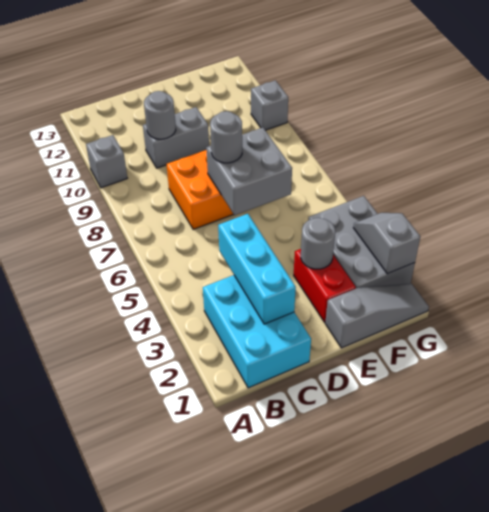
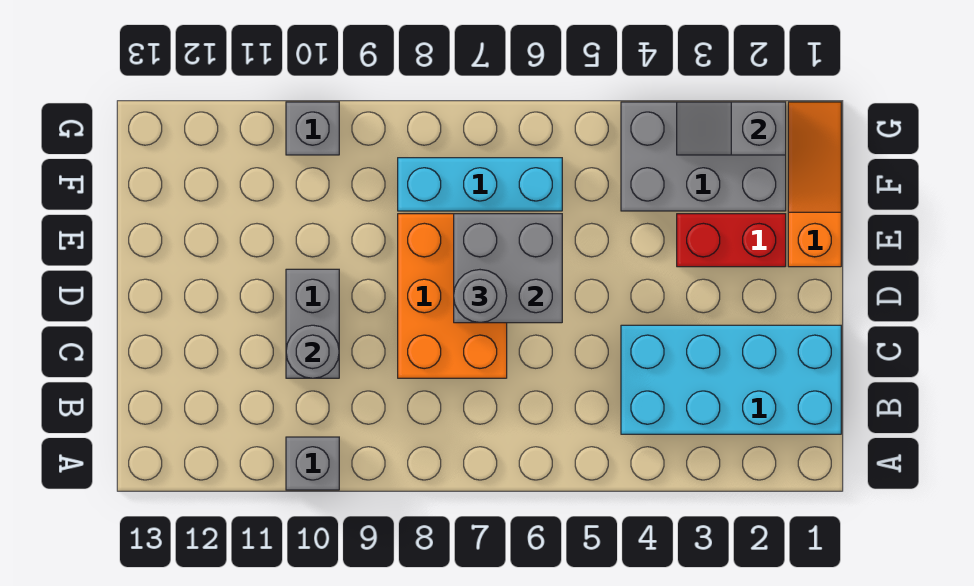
cyan 2x3 brick [203,275,311,388] -> cyan 2x4 brick [621,325,841,434]
cyan 1x3 brick [218,214,296,324] -> cyan 1x3 brick moved to [398,158,562,211]
grey 1x3 slope [325,284,429,348] -> orange 1x3 slope [788,102,841,267]
grey 1x1 round brick [301,218,335,269] -> none

